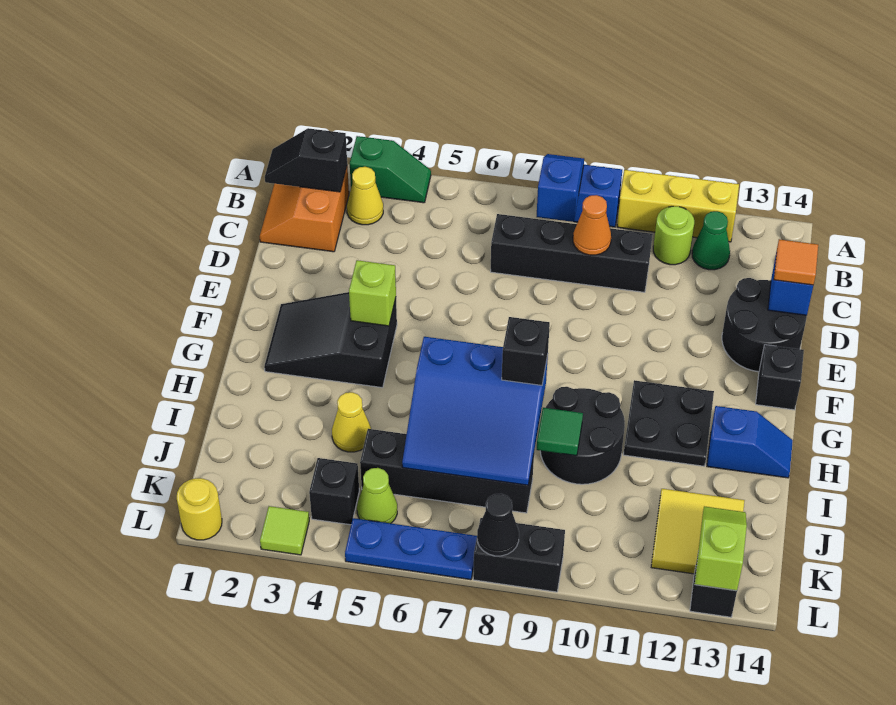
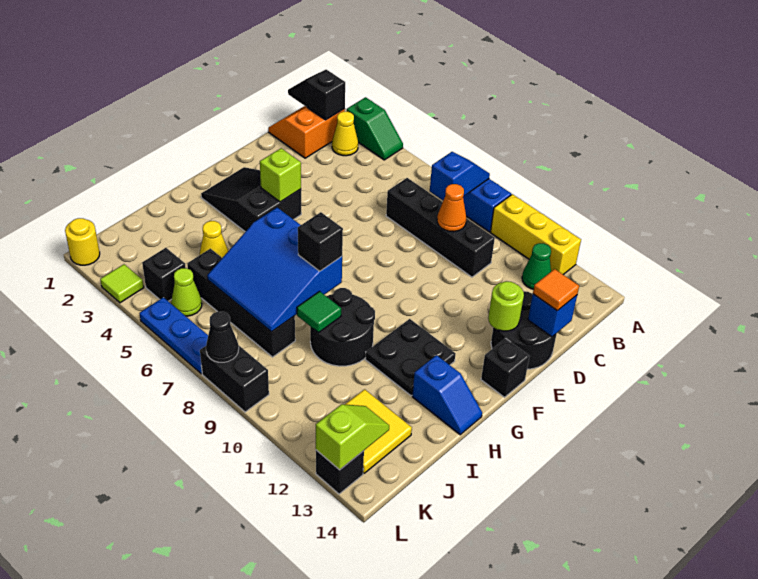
lime 1x1 round brick [653,206,694,265] -> lime 1x1 round brick moved to [488,281,524,331]

